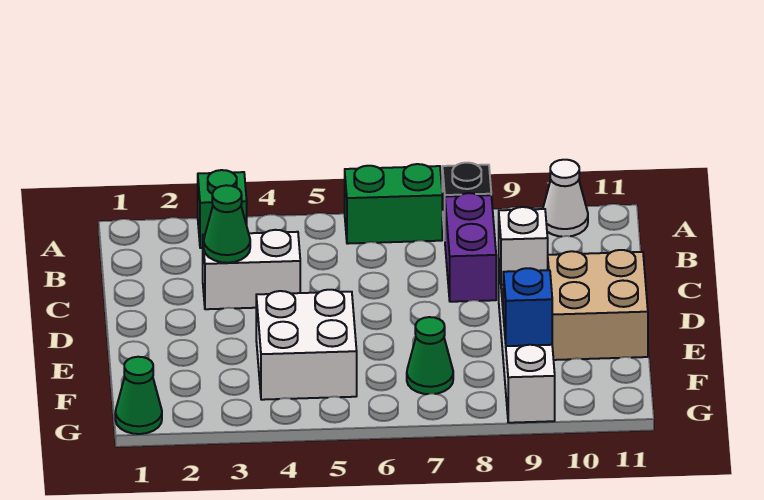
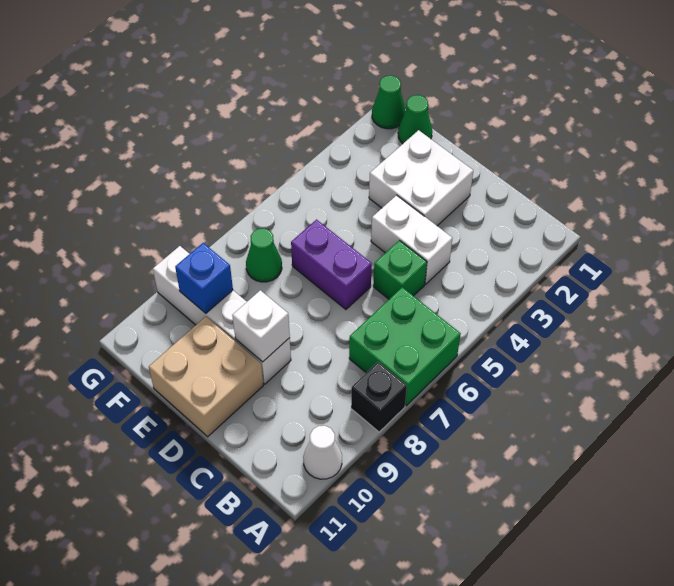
green 1x1 brick [198,170,247,248] -> green 1x1 brick moved to [373,240,427,299]
green 1x2 brick [345,164,442,244] -> green 2x2 brick [349,287,461,406]
purple 1x2 brick [445,193,496,302] -> purple 1x2 brick moved to [291,220,372,309]
white 1x2 brick [203,230,300,309] -> white 1x2 brick turned to [371,195,453,284]
green 1x1 cone [204,185,250,263] -> green 1x1 cone moved to [398,95,432,144]
white 2x2 brick [256,290,357,400] -> white 2x2 brick moved to [369,130,473,226]

